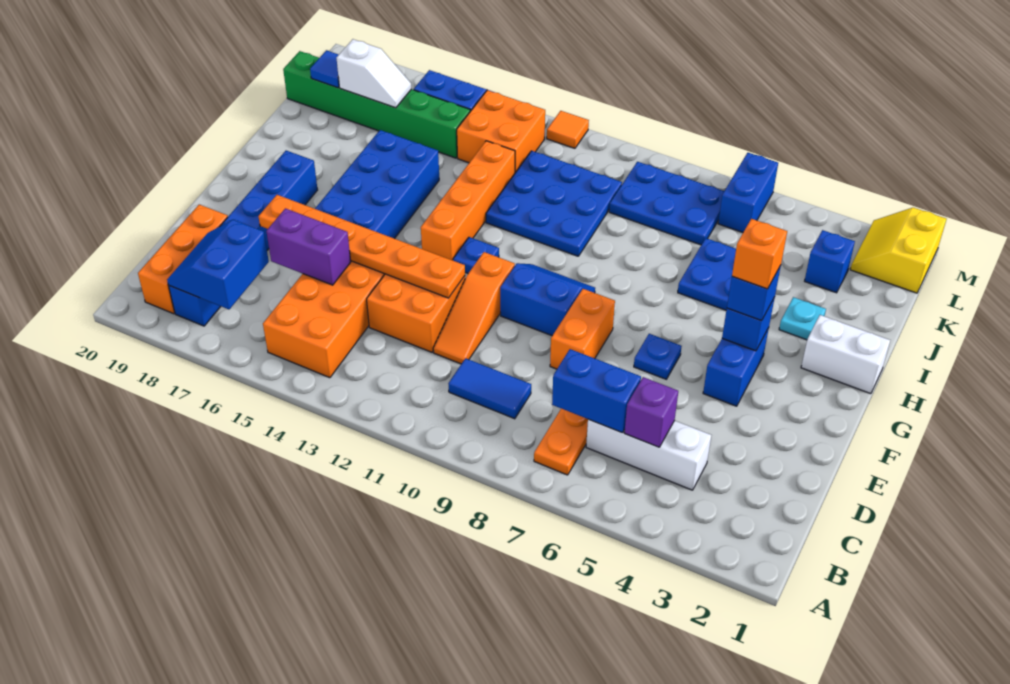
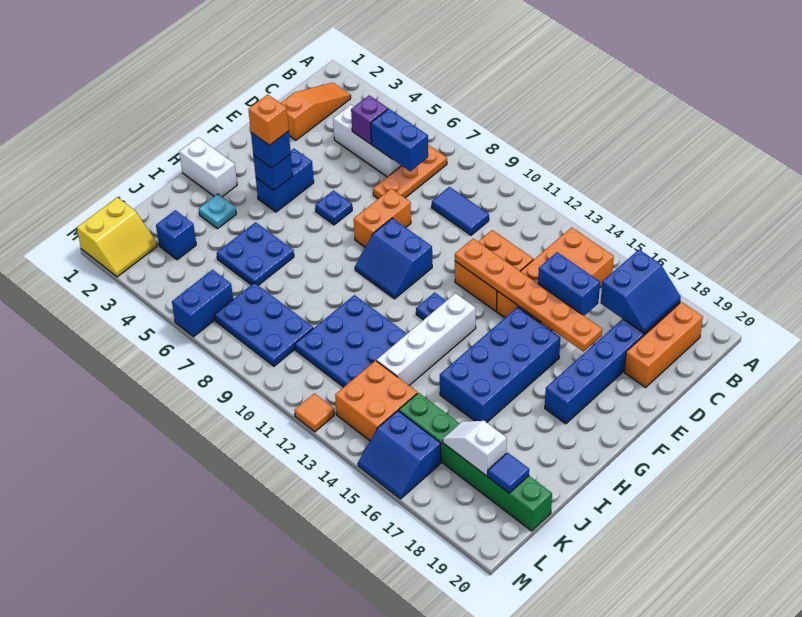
orange 1x3 slope [433,252,515,364] -> orange 1x3 slope moved to [281,83,351,140]
purple 1x2 brick [266,208,351,285] -> blue 1x2 brick [538,252,600,316]
orange 1x4 brick [421,141,515,260] -> white 1x4 brick [377,293,476,385]

